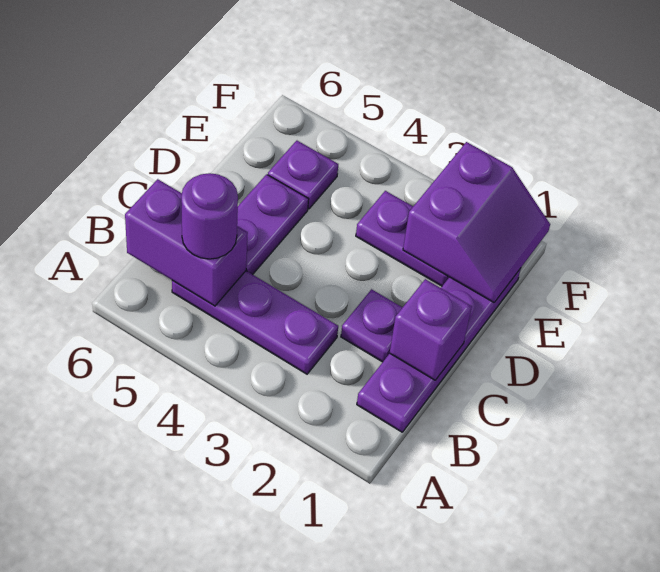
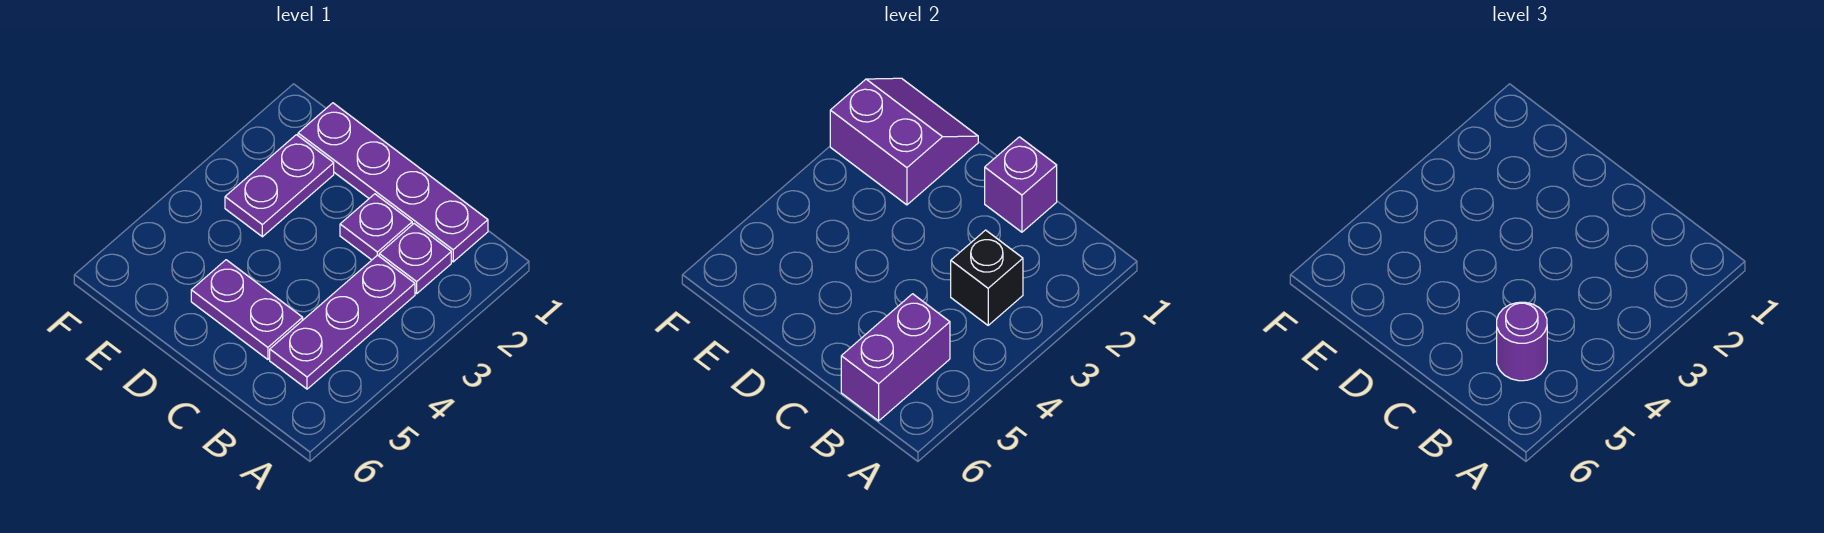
none -> black 1x1 brick [951,230,1023,325]
purple 1x1 plate [268,141,338,209] -> purple 1x1 plate moved to [379,224,451,294]

